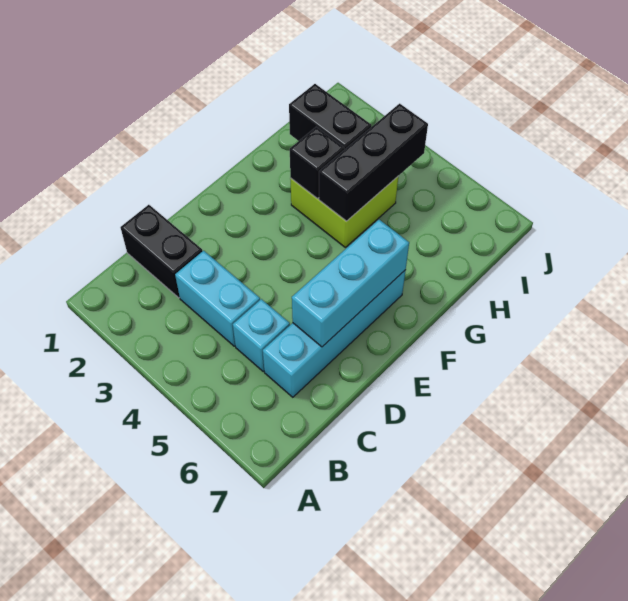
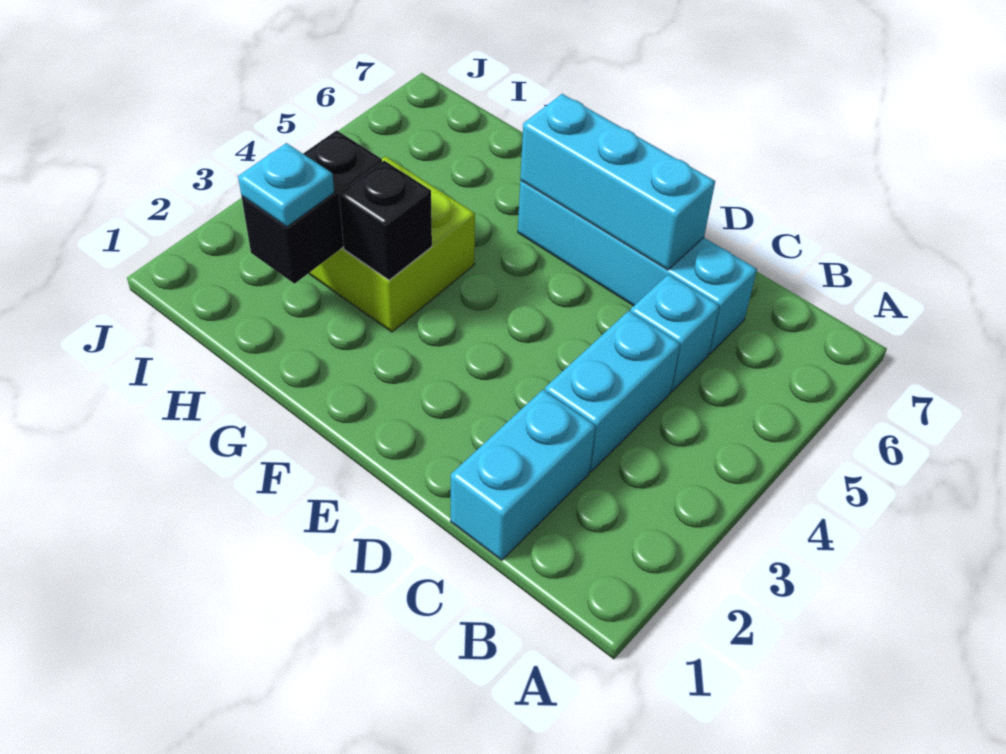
black 1x2 brick [121,205,202,298] -> cyan 1x2 brick [451,390,596,560]
black 1x3 brick [319,104,428,221] -> none
none -> cyan 1x1 plate [238,143,334,227]

